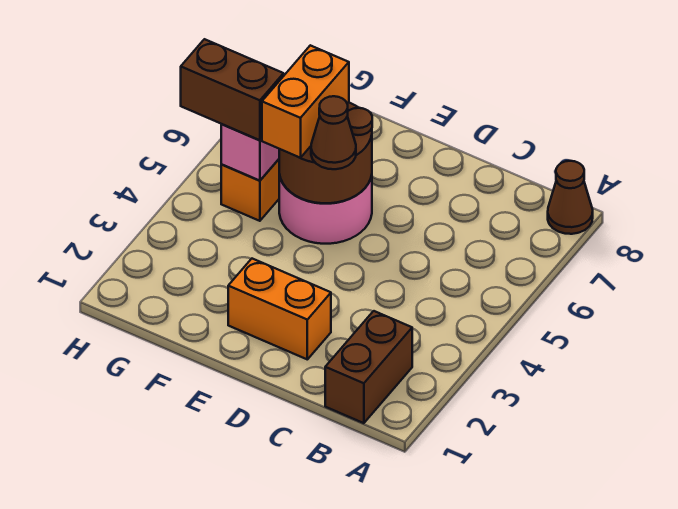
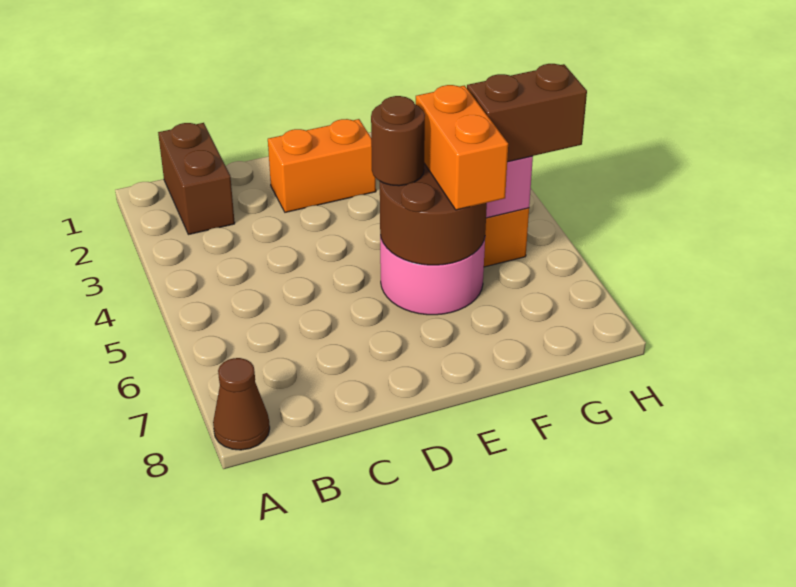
brown 1x1 cone [311,96,356,169] -> brown 1x1 round brick [371,96,425,186]

